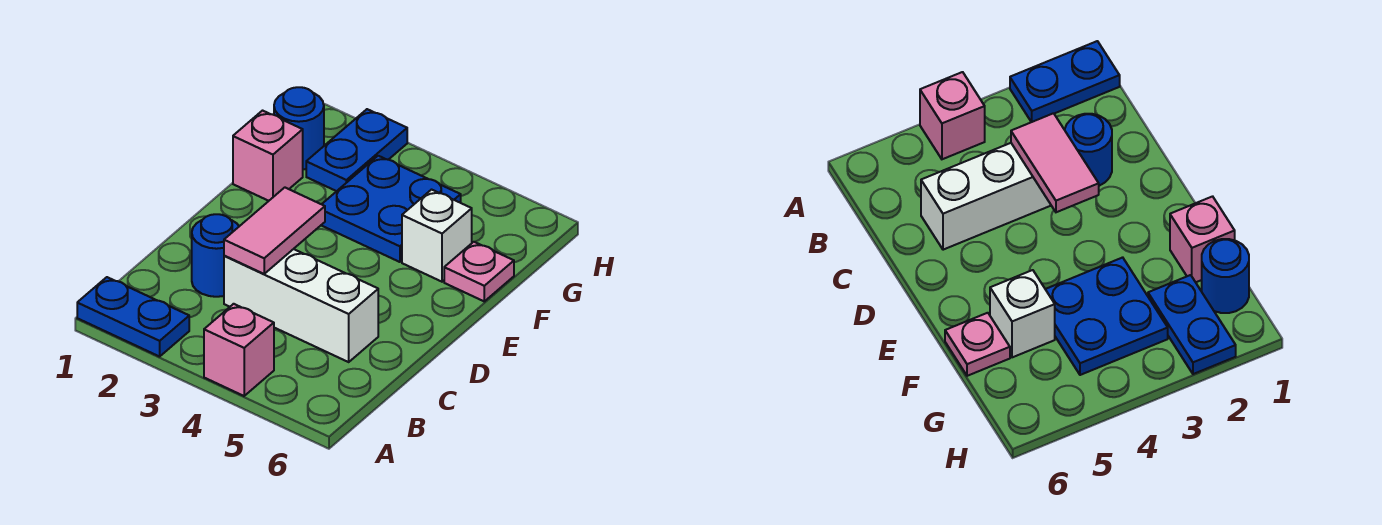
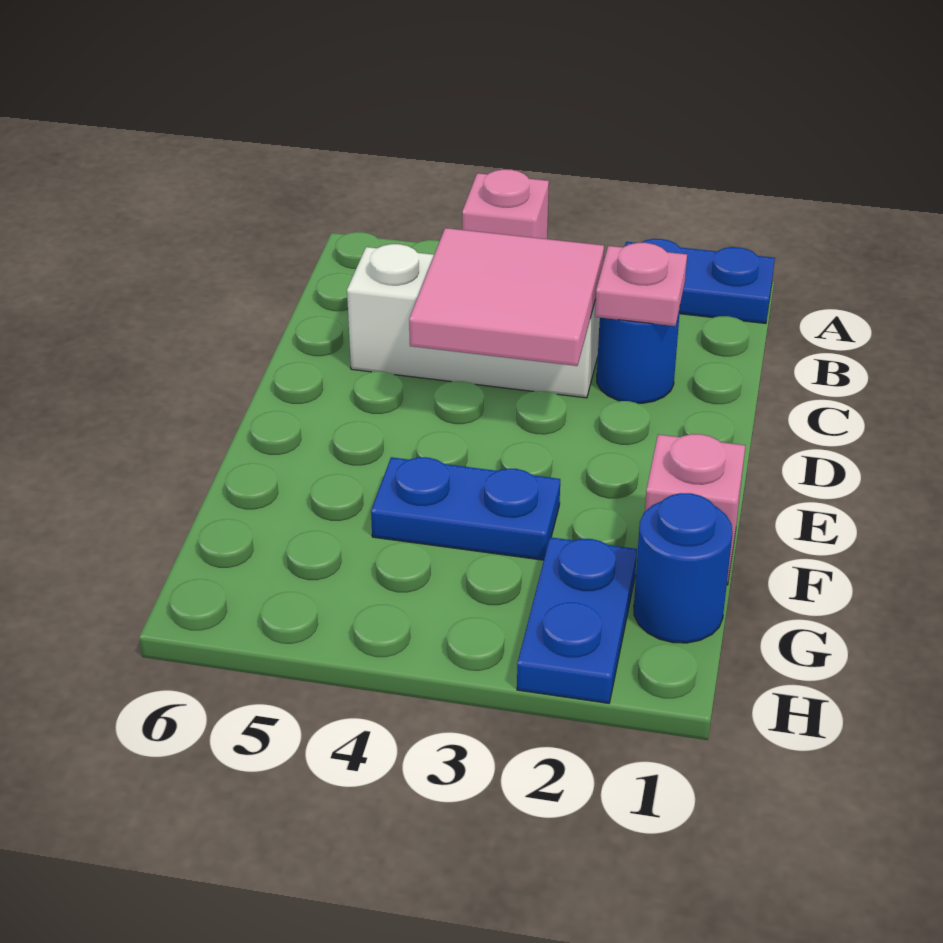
pink 1x2 tile [224,188,325,274] -> pink 2x2 tile [409,228,604,366]
blue 2x2 plate [321,156,461,262] -> blue 1x2 plate [371,457,560,560]
white 1x1 brick [402,190,472,282] -> none
pink 1x1 plate [444,242,514,301] -> pink 1x1 plate moved to [595,243,687,326]

